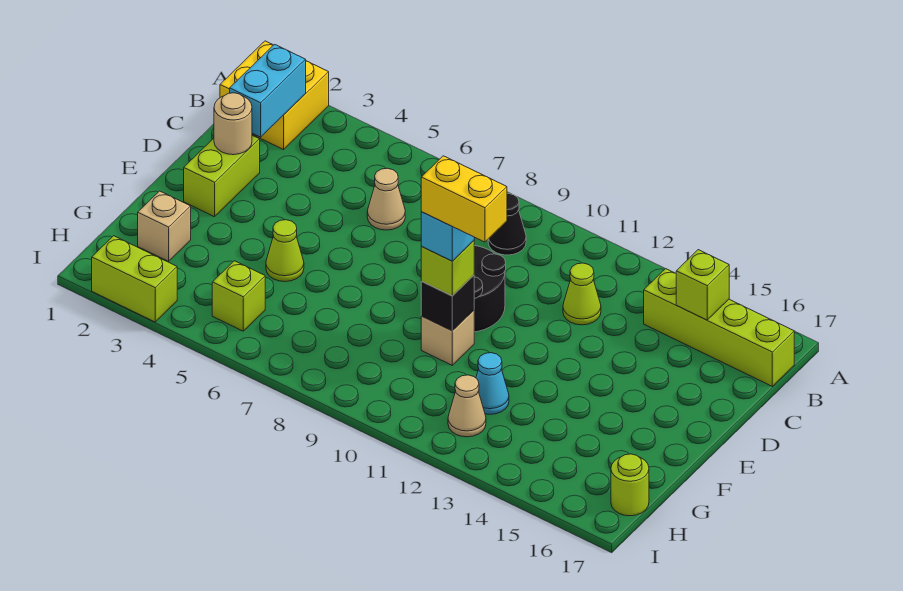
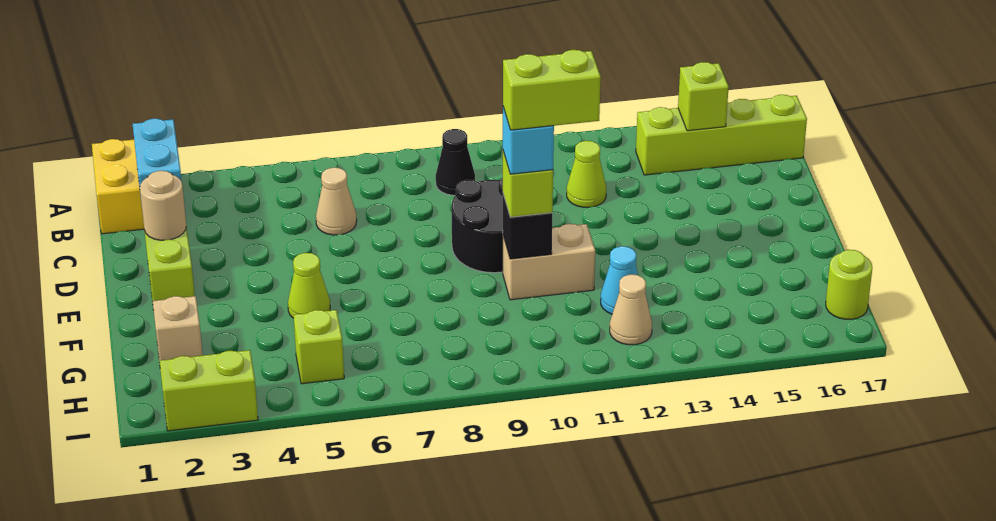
tan 1x1 brick [421,310,474,365] -> tan 1x2 brick [503,224,595,300]
yellow 1x2 brick [421,156,507,242] -> lime 1x2 brick [503,50,601,130]

